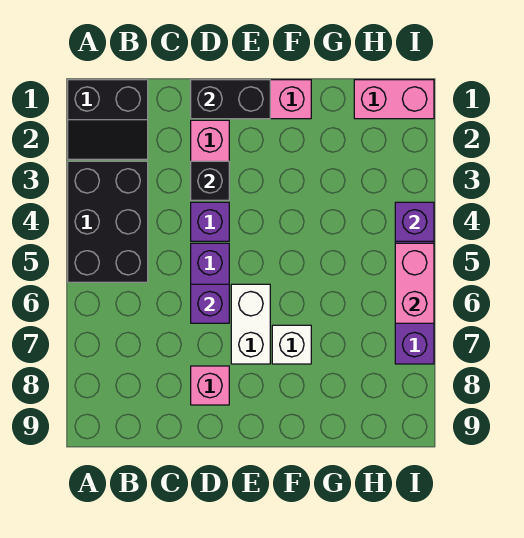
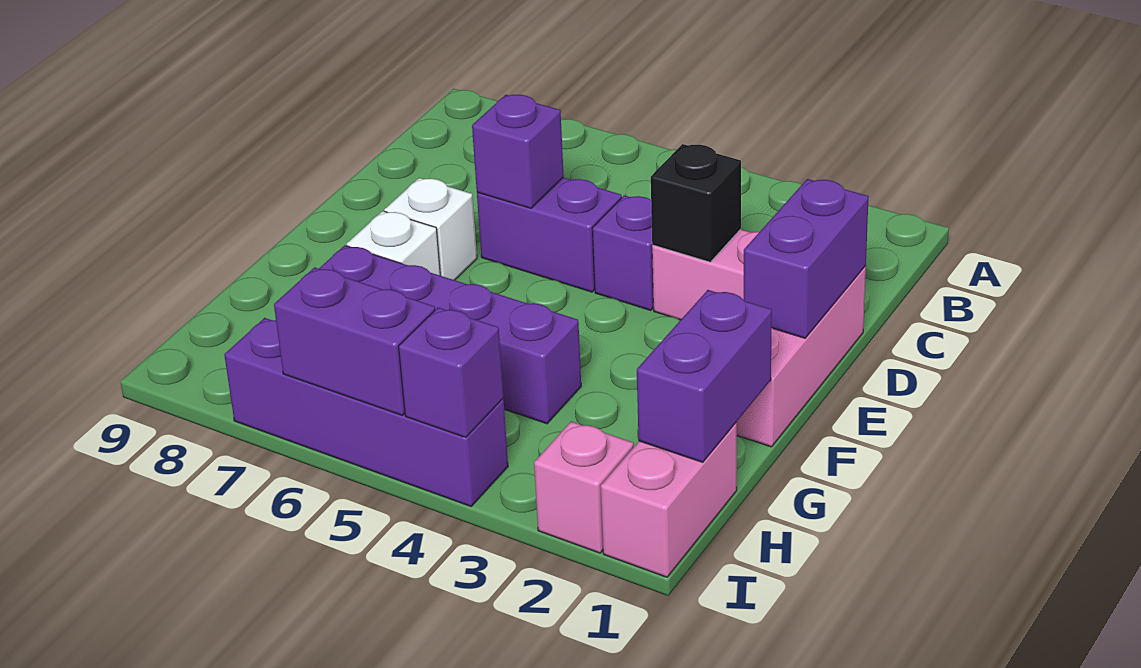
black 2x2 slope [68,80,148,159] -> none
black 2x3 brick [68,161,148,282] -> none
black 1x2 brick [191,80,270,119] -> purple 1x2 brick [744,179,869,338]
pink 1x1 brick [191,366,229,405] -> pink 1x1 brick moved to [534,422,634,553]
white 1x2 brick [231,284,270,364] -> white 1x1 brick [384,178,477,280]
none -> purple 1x2 brick [637,290,772,462]
none -> purple 1x4 brick [319,245,581,424]
pink 1x2 brick [395,243,434,323] -> purple 1x2 brick [274,267,435,415]

